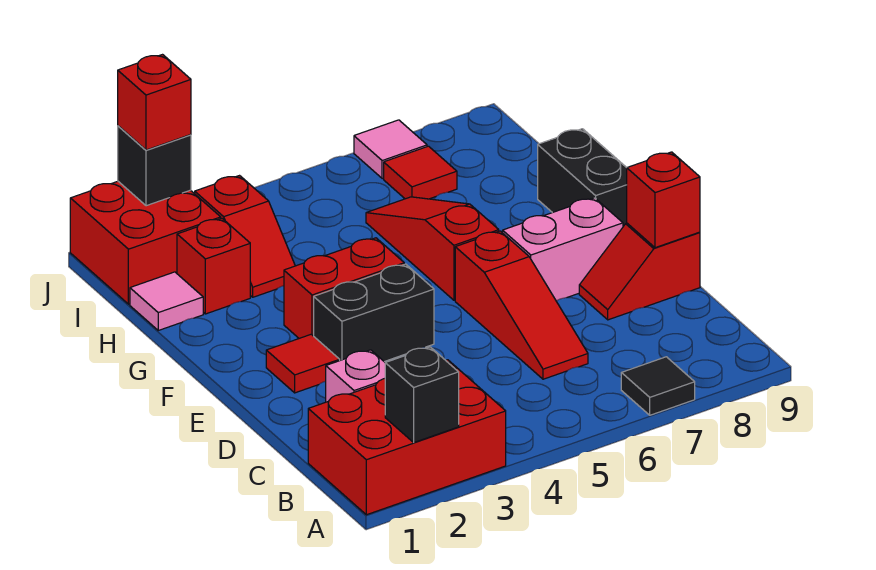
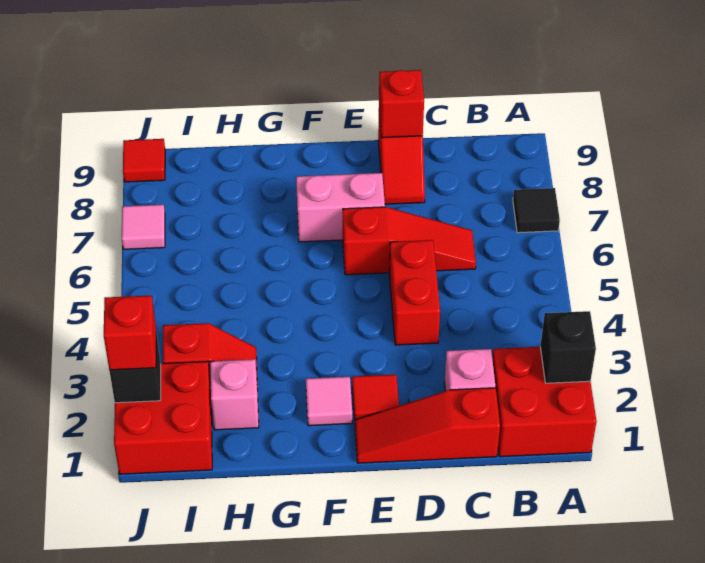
red 2x3 brick [308,360,506,515] -> red 2x2 brick [492,347,597,457]
black 1x2 brick [314,264,434,362] -> none
pink 1x2 brick [503,198,623,301] -> pink 1x2 brick turned to [296,173,385,242]
red 1x2 brick [284,238,404,338] -> red 1x2 brick moved to [389,240,440,345]
red 1x3 slope [366,197,499,300] -> red 1x3 slope moved to [355,388,500,463]
black 1x2 brick [538,129,627,226] -> none
pink 1x1 tile [130,272,203,330] -> pink 1x1 tile moved to [306,377,352,426]
red 1x1 brick [177,218,250,314] -> pink 1x1 brick [210,359,259,430]
red 1x1 tile [384,146,457,199] -> red 1x1 tile moved to [123,139,165,182]

